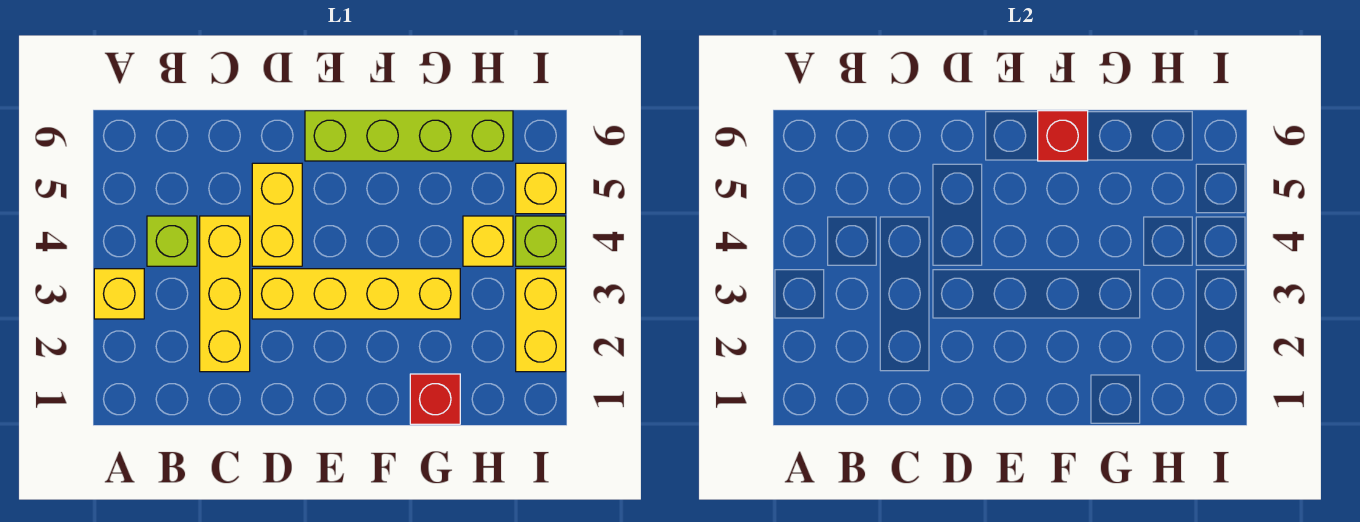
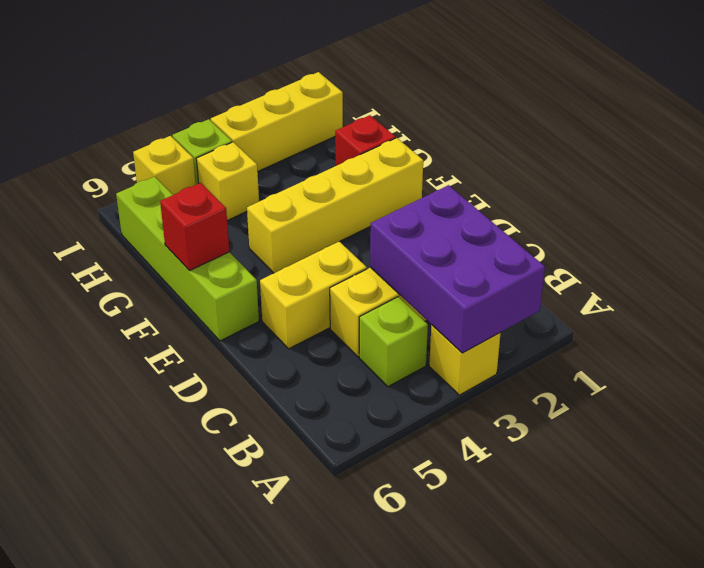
none -> purple 2x3 brick [370,185,545,353]
yellow 1x4 brick [252,269,460,319] -> yellow 1x4 brick turned to [247,138,423,273]
yellow 1x2 brick [516,269,566,372] -> yellow 1x3 brick [211,72,343,172]

